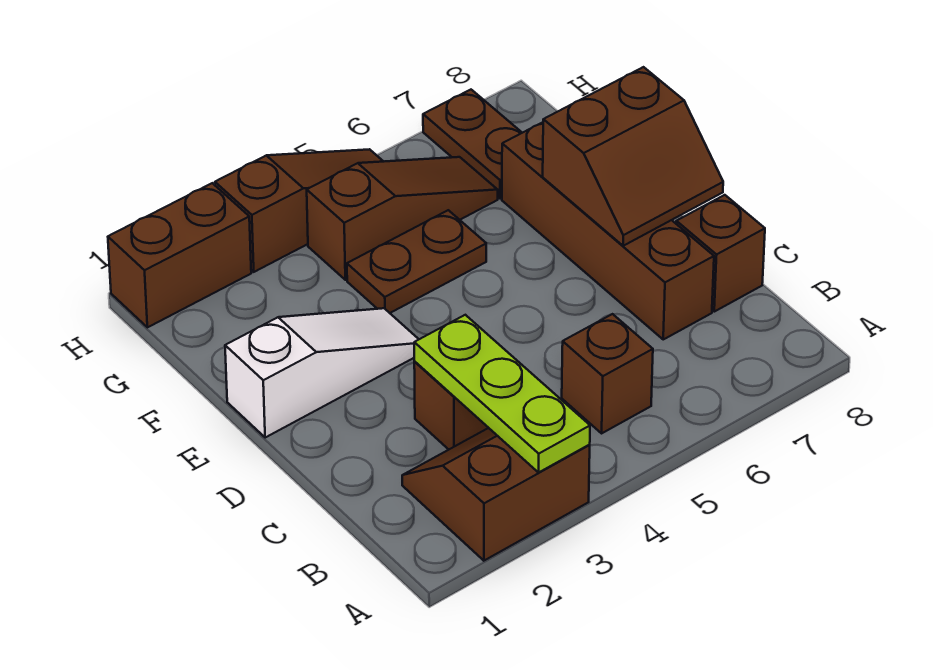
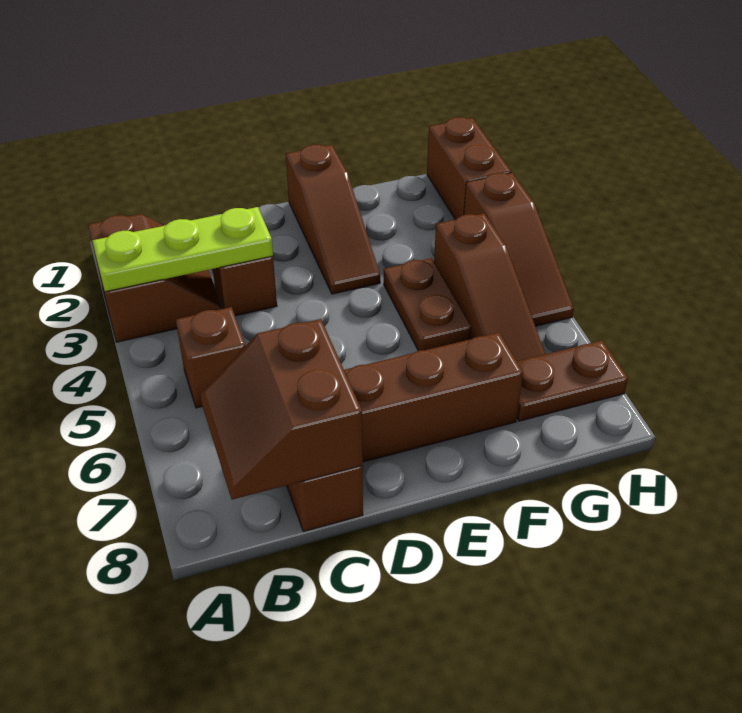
brown 2x2 slope [543,67,723,246] -> brown 2x2 slope moved to [200,319,363,500]
white 1x3 slope [225,308,419,437] -> brown 1x3 slope [286,145,380,294]

